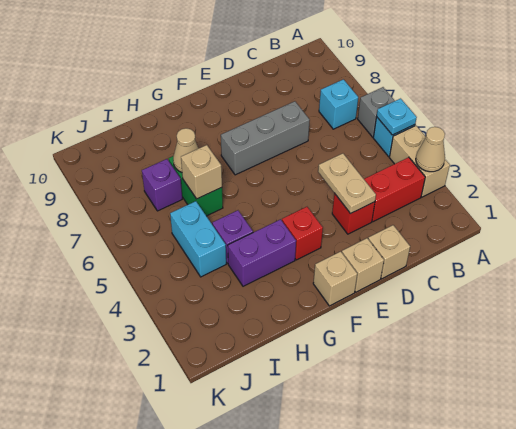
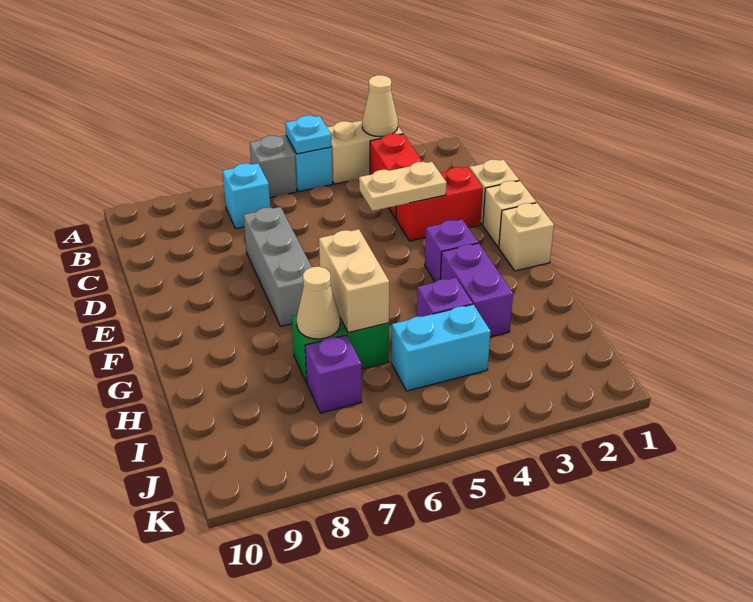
red 1x1 brick [332,193,375,234] -> red 1x2 brick [396,167,483,241]
red 1x1 brick [282,207,323,260] -> purple 1x1 brick [425,219,478,282]
tan 1x1 brick [181,145,222,199] -> tan 1x2 brick [319,229,389,333]

